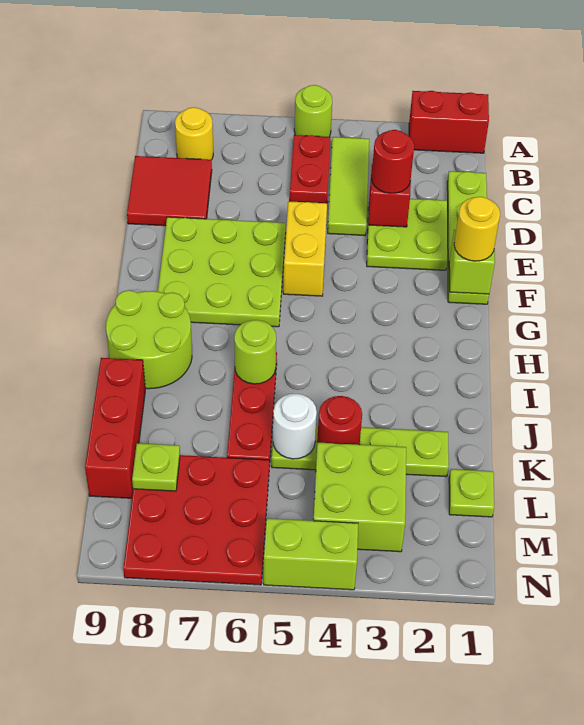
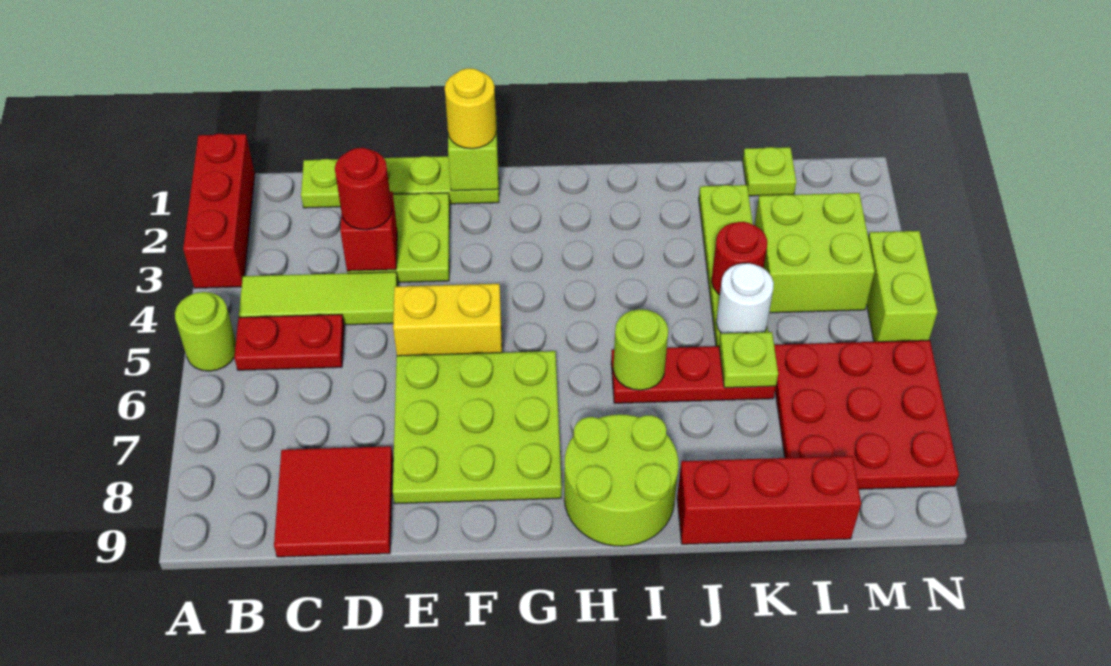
red 1x2 brick [409,91,489,153] -> red 1x3 brick [183,134,255,288]
yellow 1x1 round brick [175,107,213,160] -> none
lime 1x1 plate [132,443,180,491] -> lime 1x1 plate moved to [719,332,778,388]

